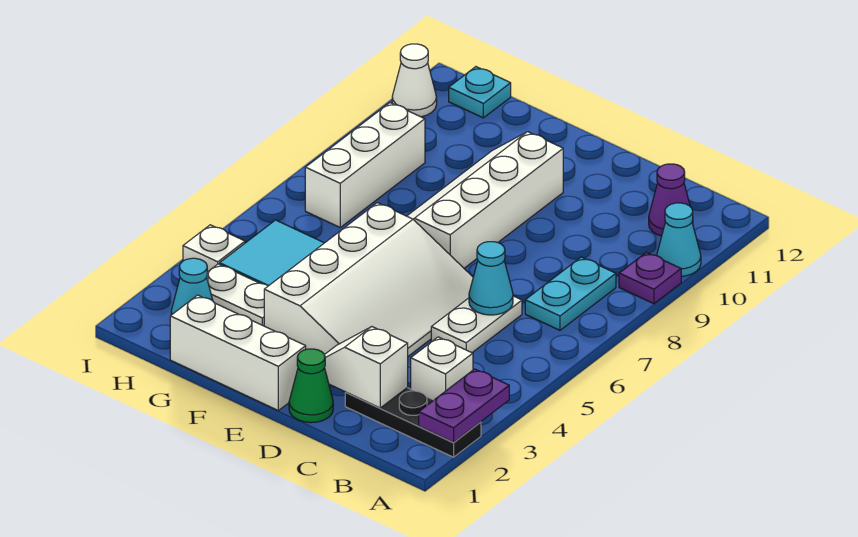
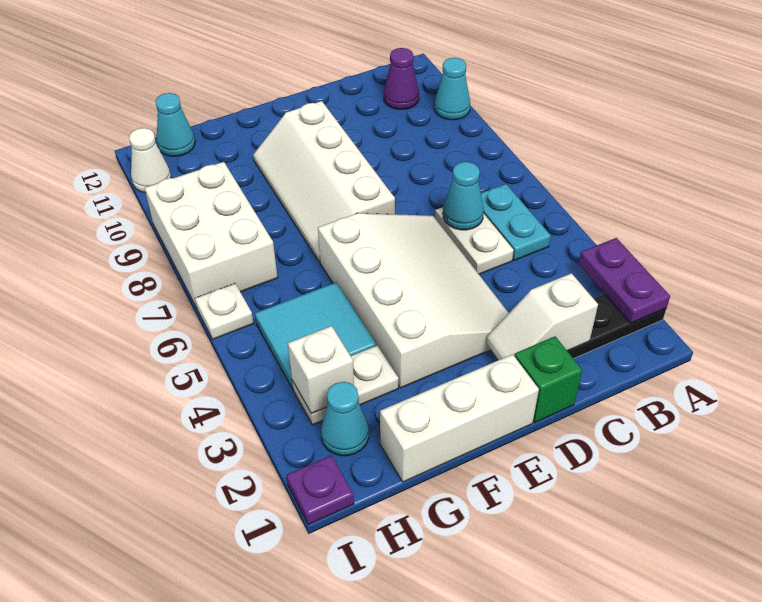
purple 1x1 plate [619,252,681,304] -> purple 1x1 plate moved to [286,455,354,525]
white 1x1 brick [411,337,473,400] -> white 1x1 brick moved to [288,326,354,414]
cyan 1x2 plate [525,257,616,330] -> cyan 1x2 plate moved to [481,184,551,260]
green 1x1 cone [289,349,333,423] -> green 1x1 brick [515,336,582,422]
white 1x3 brick [305,103,425,227] -> white 2x3 brick [145,162,278,308]
cyan 1x1 plate [449,67,511,118] -> cyan 1x1 cone [156,93,195,156]
white 1x1 plate [183,225,245,272] -> white 1x1 plate moved to [195,284,254,339]

